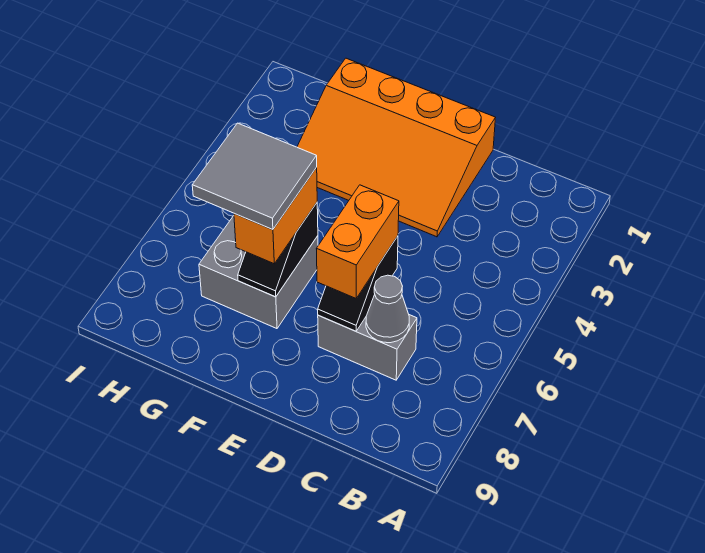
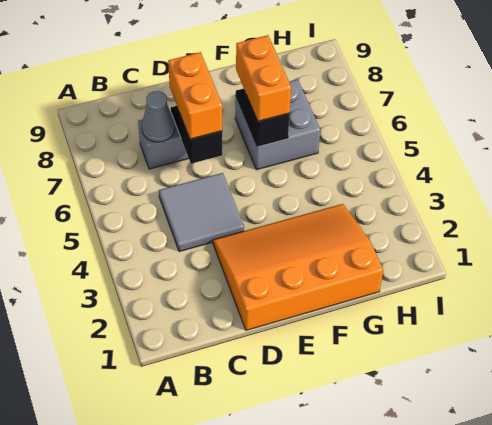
grey 2x2 tile [192,123,317,230] -> grey 2x2 tile moved to [159,173,244,252]

